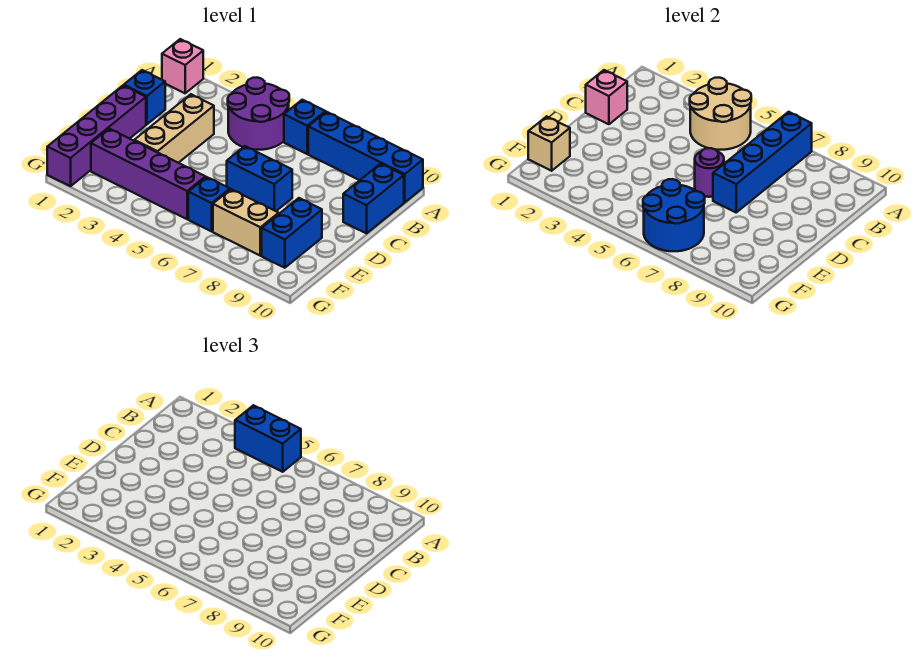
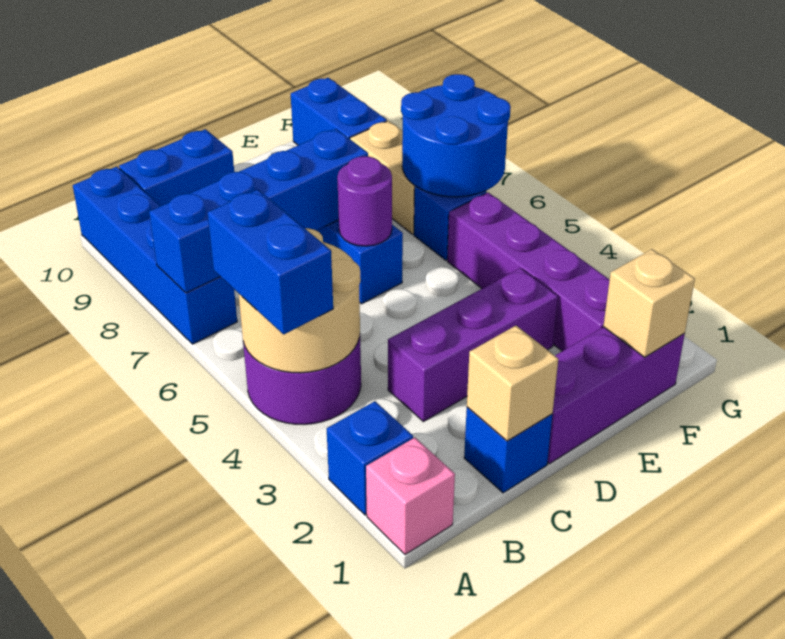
blue 1x1 brick [284,100,325,154] -> blue 1x1 brick moved to [327,401,413,515]
pink 1x1 brick [586,70,627,124] -> tan 1x1 brick [467,326,558,441]
tan 1x3 brick [134,94,214,163] -> purple 1x3 brick [388,268,558,422]
purple 1x4 brick [47,85,146,186] -> purple 1x3 brick [547,327,685,464]
blue 1x2 brick [262,198,322,268] -> blue 1x2 brick turned to [291,78,387,145]

